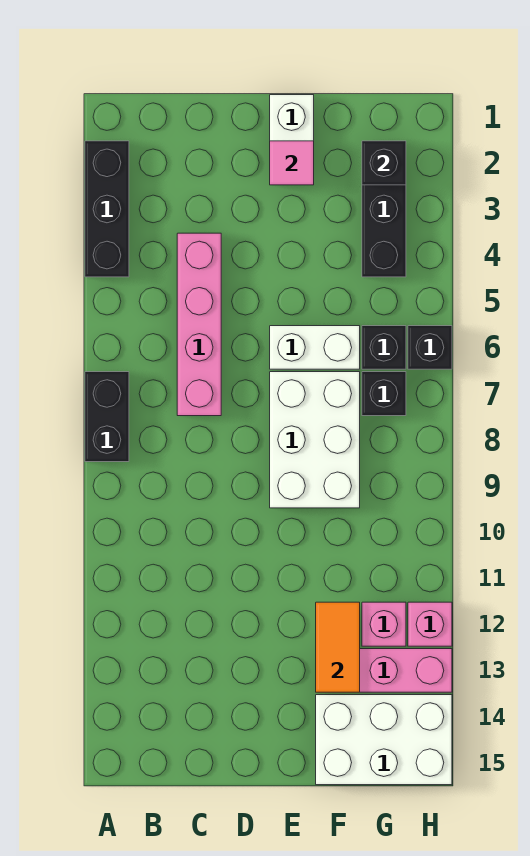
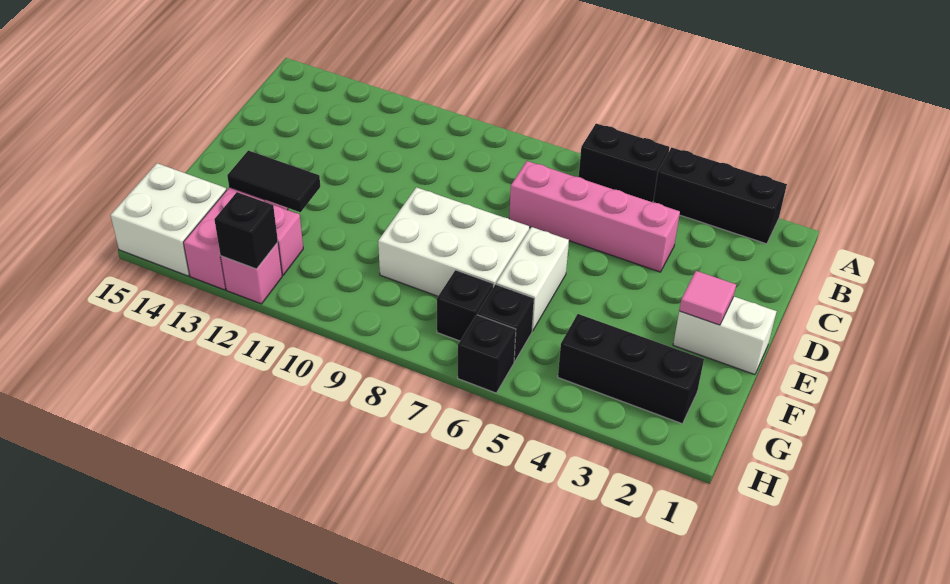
black 1x2 brick [85,372,129,462] -> black 1x2 brick moved to [579,123,669,202]
orange 1x2 tile [316,602,360,692] -> black 1x2 tile [227,150,320,212]
white 2x3 brick [316,695,452,785] -> white 2x2 brick [111,163,227,276]
black 1x1 brick [362,141,406,185] -> black 1x1 brick moved to [214,192,278,269]

